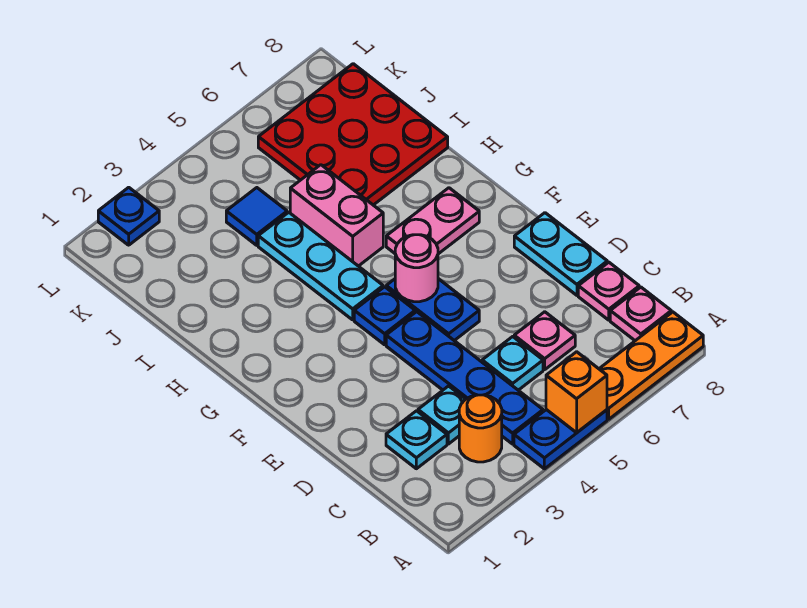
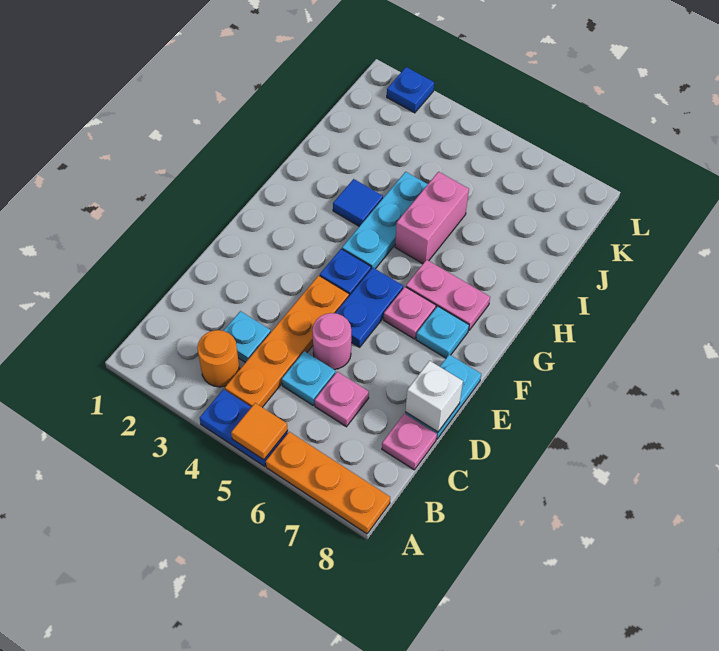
orange 1x1 brick [546,352,607,433] -> orange 1x1 tile [231,403,288,460]
blue 1x4 plate [386,312,543,444] -> orange 1x4 plate [225,275,349,407]
pink 1x1 plate [610,287,671,341] -> pink 1x1 plate moved to [384,287,436,339]
cyan 1x1 plate [386,411,447,469] -> cyan 1x1 plate moved to [416,306,469,358]
none -> white 1x1 brick [405,361,463,432]
pink 1x1 round brick [395,235,438,302] -> pink 1x1 round brick moved to [312,313,351,369]
red 3x3 plate [258,64,448,205] -> none
blue 1x1 tile [226,188,287,245] -> blue 1x1 tile moved to [333,179,383,226]

